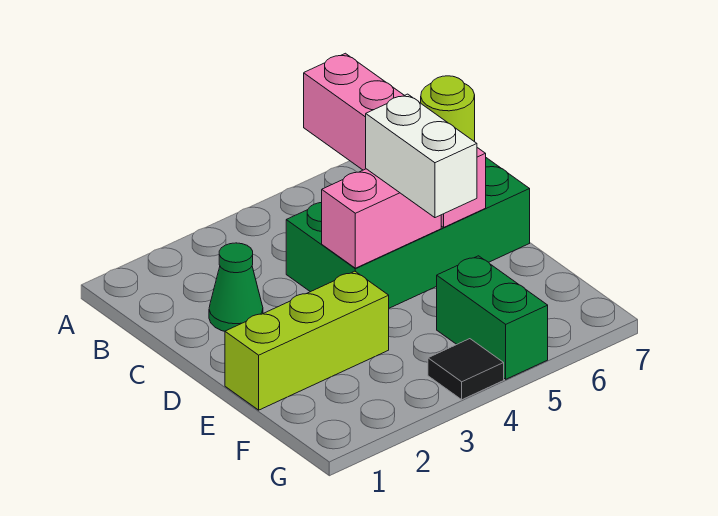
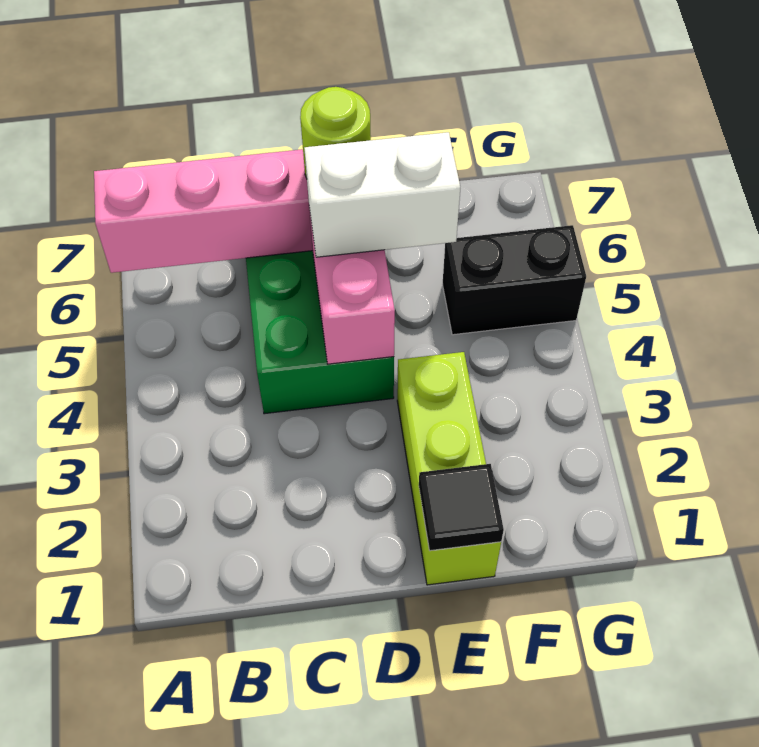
green 1x1 cone [209,243,263,331] -> none
green 1x2 brick [437,256,548,379] -> black 1x2 brick [442,225,586,335]
black 1x1 tile [428,339,504,400] -> black 1x1 tile moved to [419,464,504,551]

